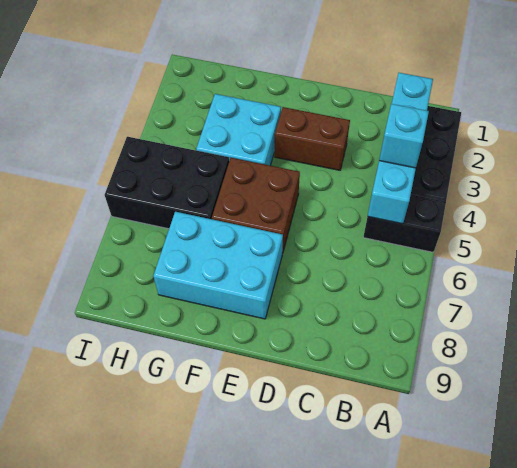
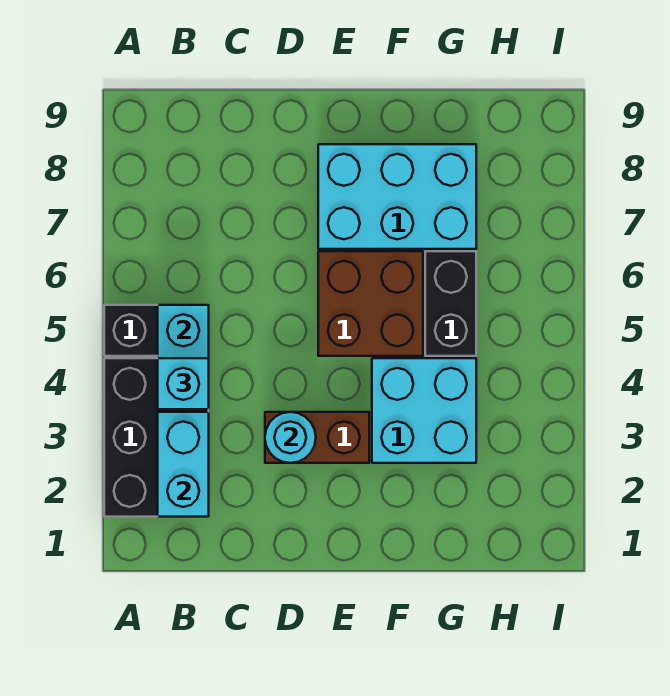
none -> cyan 1x1 round brick [265,412,316,463]
black 2x3 brick [105,137,229,229] -> black 1x2 brick [425,251,476,356]

